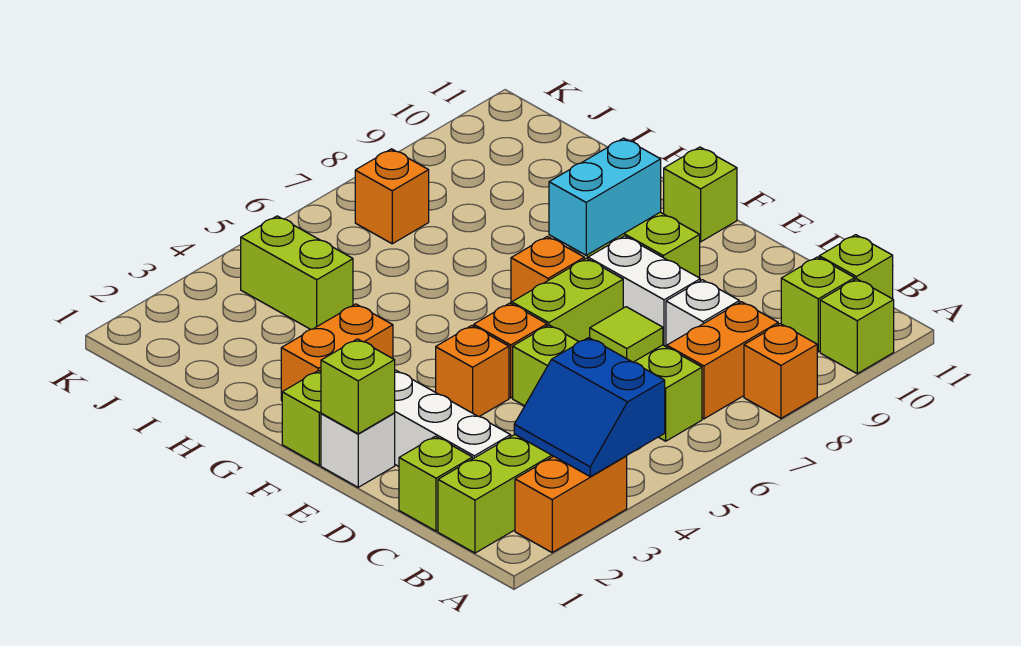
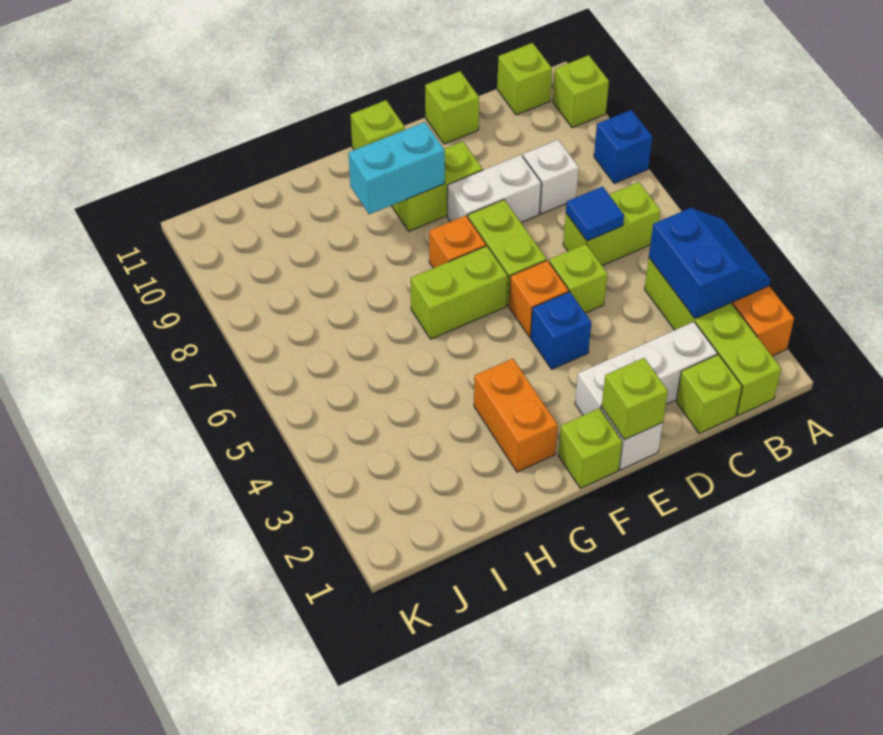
blue 2x2 slope [514,338,665,477] -> blue 2x2 slope turned to [649,208,771,319]
orange 1x1 brick [744,324,817,418] -> blue 1x1 brick [594,110,652,183]
orange 1x2 brick [667,302,778,419] -> none
lime 1x1 brick [781,257,855,352] -> lime 1x1 brick moved to [425,71,479,144]
lime 1x1 tile [590,307,663,362] -> blue 1x1 tile [566,186,624,241]
orange 1x1 brick [436,326,509,417] -> blue 1x1 brick [531,292,591,369]
cyan 1x2 brick [549,138,661,255] -> cyan 1x2 brick turned to [349,122,445,214]
lime 1x2 brick [241,216,353,329] -> lime 1x2 brick moved to [410,246,508,339]
orange 1x1 brick [355,149,429,244] -> none

